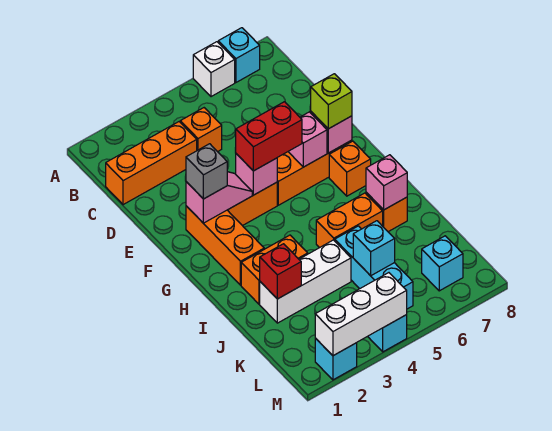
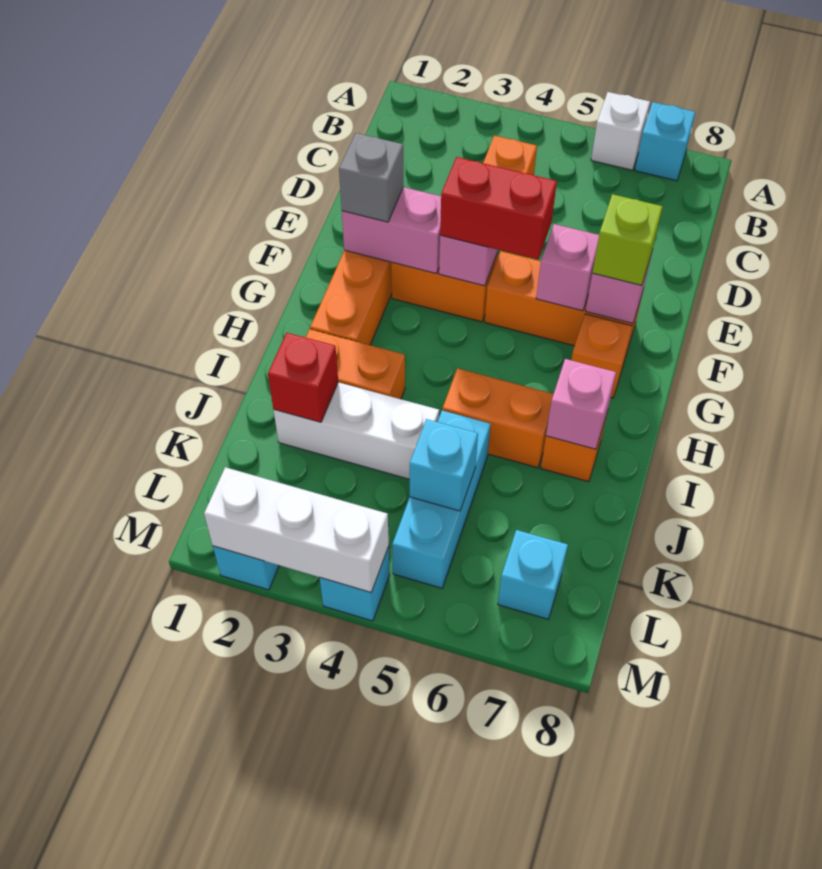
orange 1x3 brick [106,122,197,205] -> none
pink 1x2 slope [186,172,252,223] -> pink 1x2 brick [342,187,441,274]

